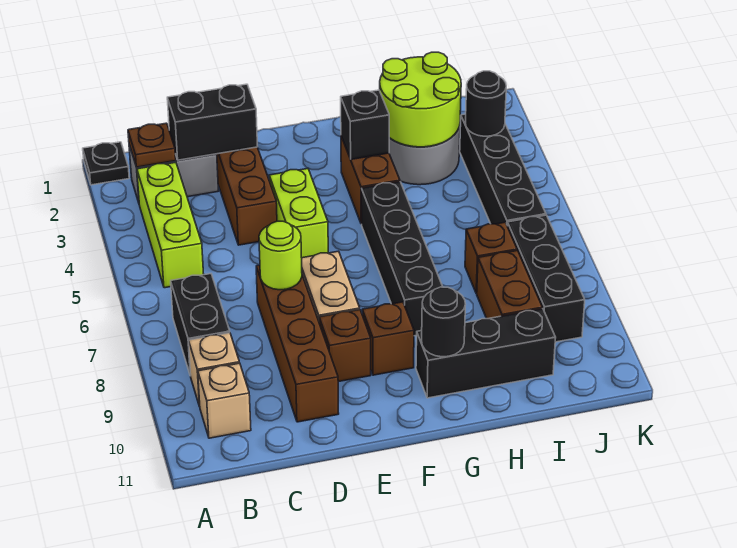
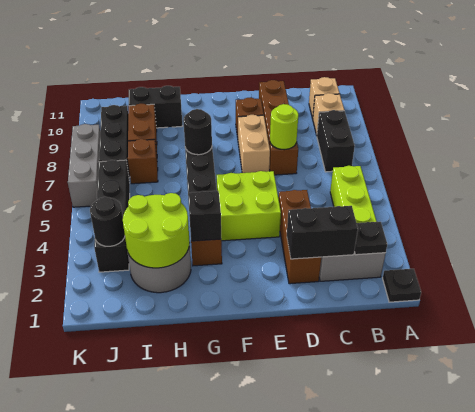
brown 1x1 plate [128,123,176,167] -> black 1x1 plate [354,222,387,255]
lime 1x2 brick [269,169,328,258] -> lime 2x2 brick [216,171,281,241]
brown 1x1 brick [362,302,414,375] -> none
black 1x3 brick [416,309,556,398] -> black 1x2 brick [129,86,182,128]
black 1x1 round brick [422,287,466,357] -> black 1x1 round brick moved to [183,109,212,155]
none -> grey 1x3 brick [68,124,100,207]

